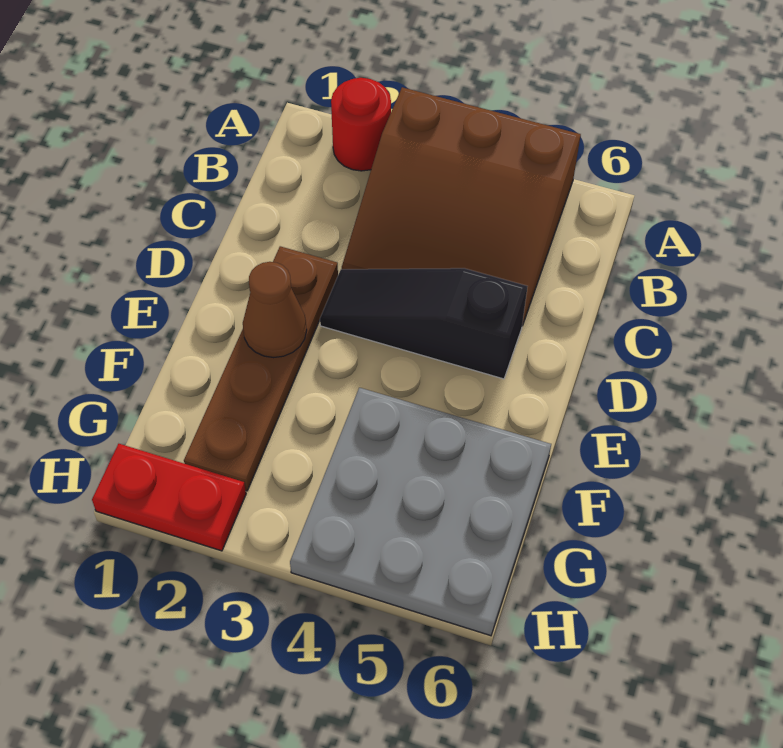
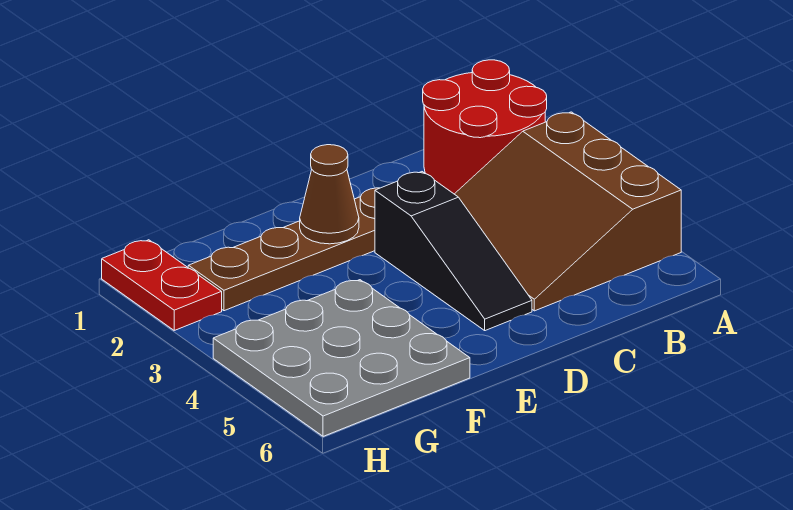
red 1x1 round brick [331,78,391,171] -> red 2x2 round brick [423,60,547,194]
black 1x3 slope [320,268,528,379] -> black 1x3 slope turned to [375,172,532,331]

